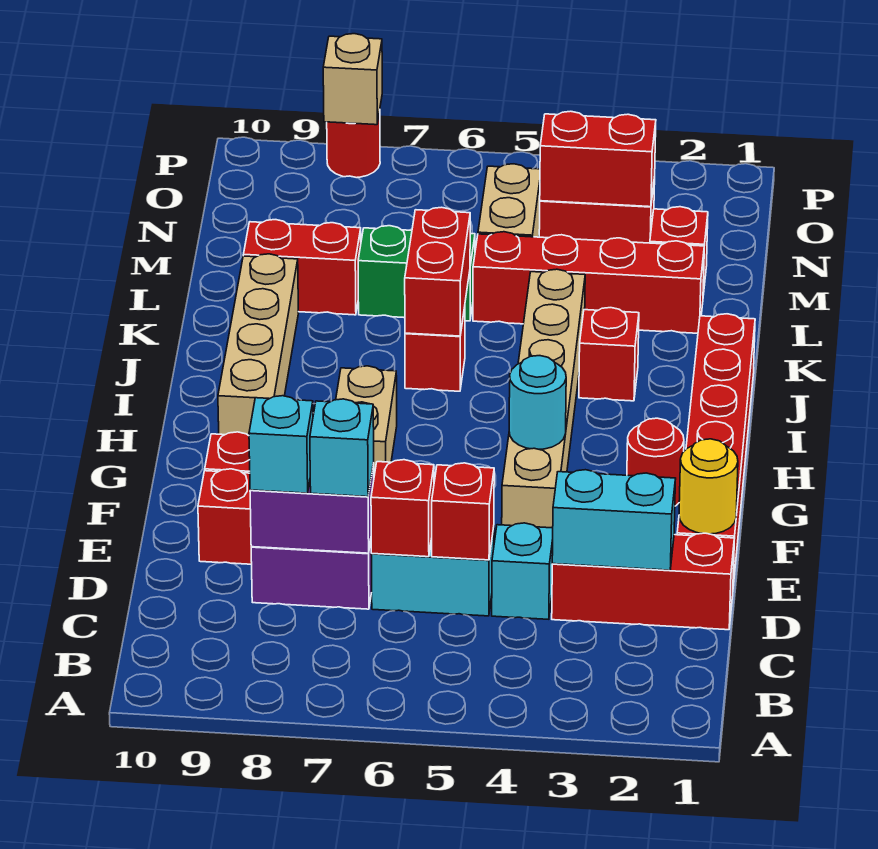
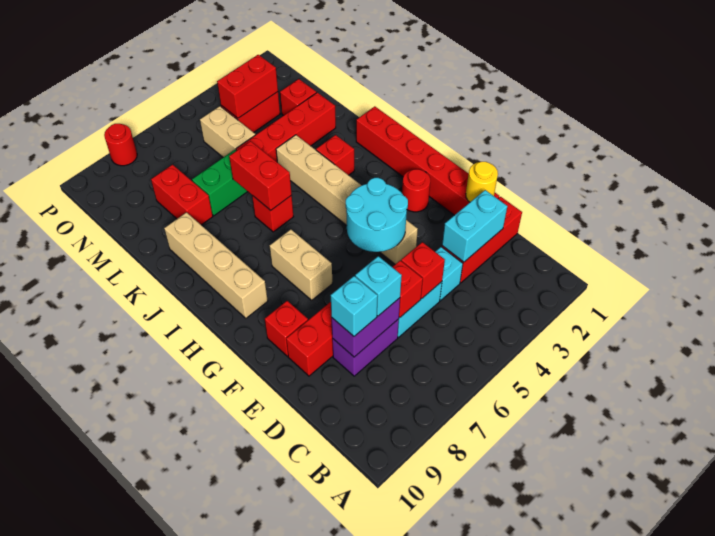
cyan 1x1 round brick [509,356,566,449] -> cyan 2x2 round brick [346,178,408,252]
red 1x2 brick [243,220,361,315] -> red 1x2 brick turned to [151,164,213,225]
tan 1x1 brick [323,34,382,125] -> none

